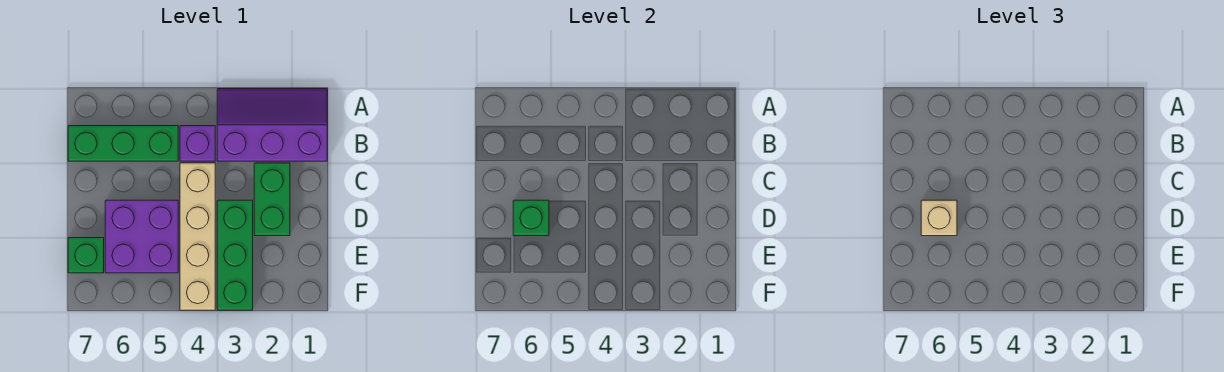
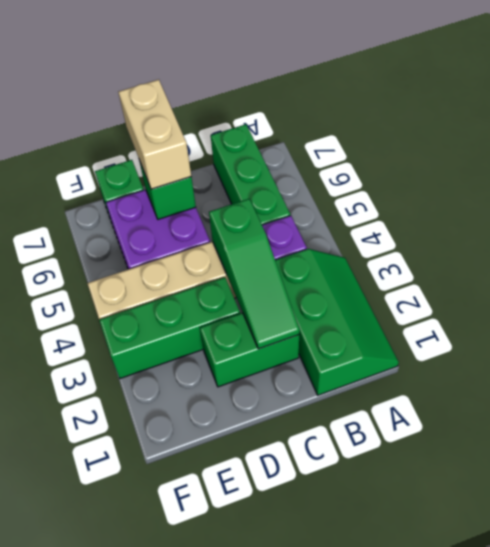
purple 2x3 slope [217,89,327,161] -> green 2x3 slope [275,249,399,395]
none -> green 1x3 slope [209,199,300,349]
tan 1x1 brick [921,200,957,236] -> tan 1x2 brick [118,80,191,189]

